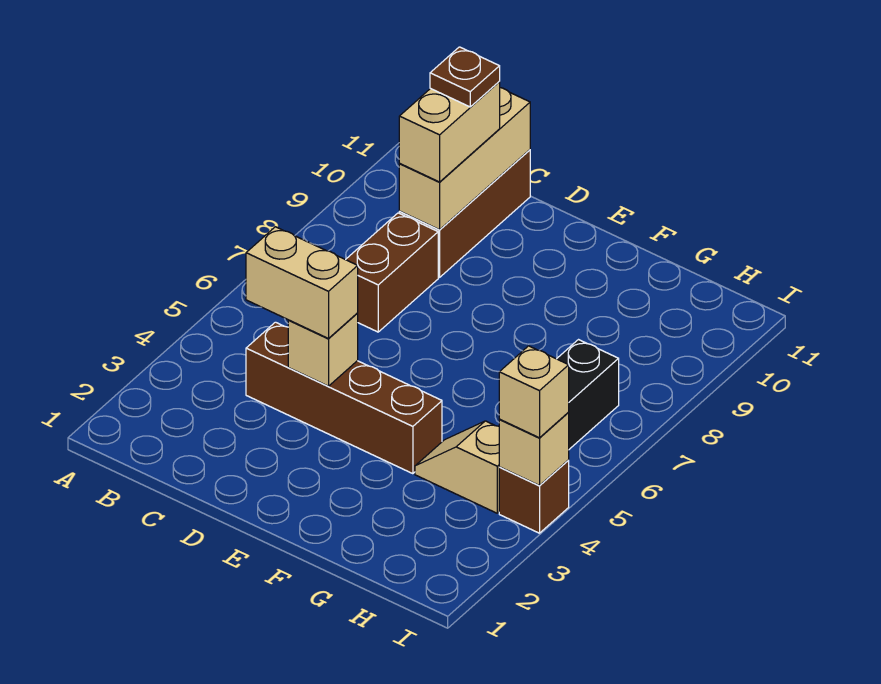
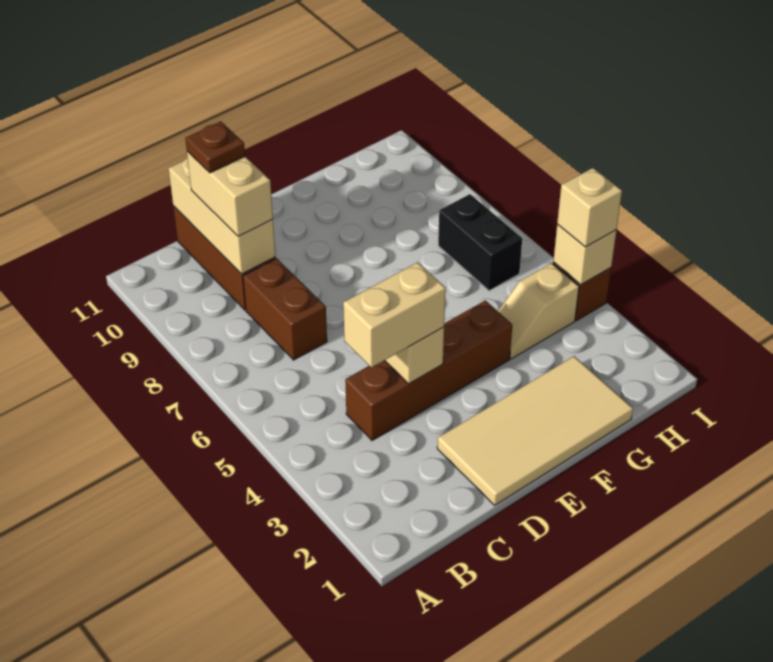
none -> tan 2x4 tile [437,356,633,505]

